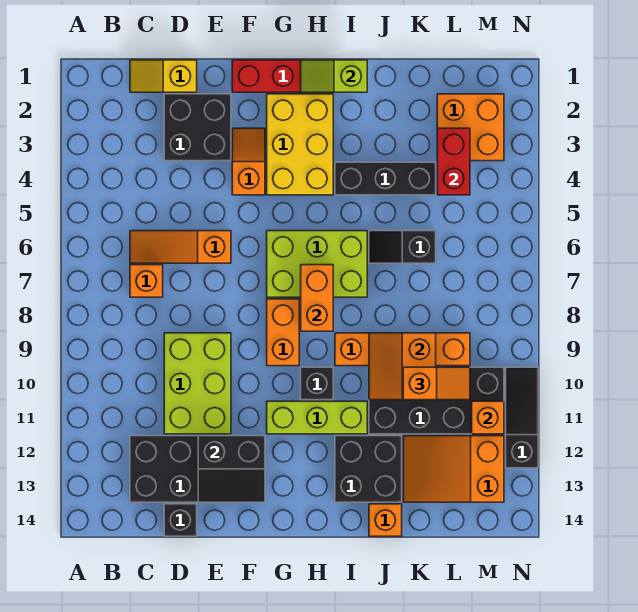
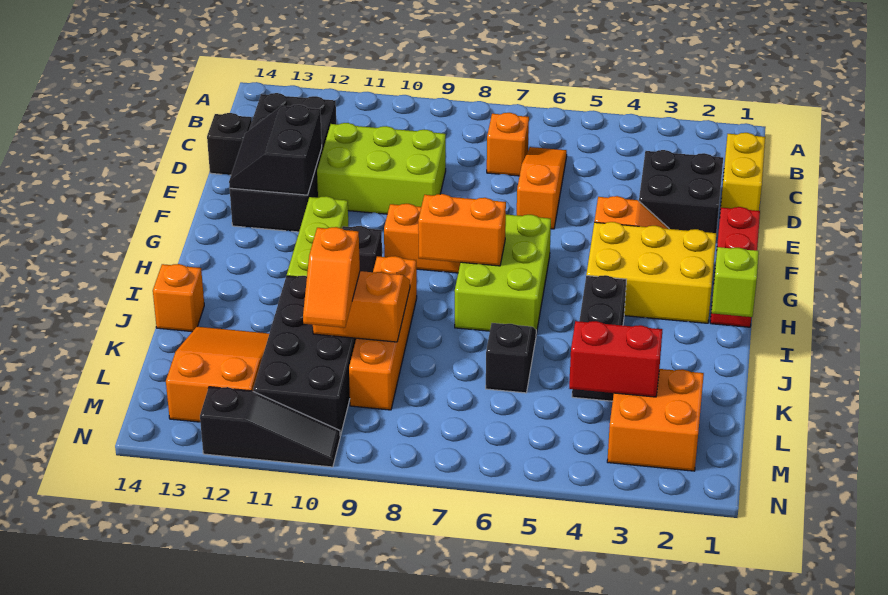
yellow 1x2 slope [130,60,197,92] -> yellow 1x2 brick [720,133,765,211]
black 2x2 brick [335,436,402,502] -> none
orange 1x1 brick [472,401,504,434] -> none

